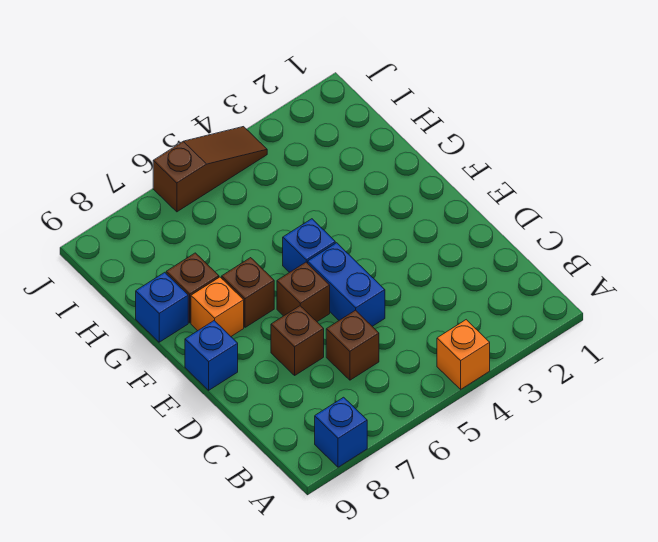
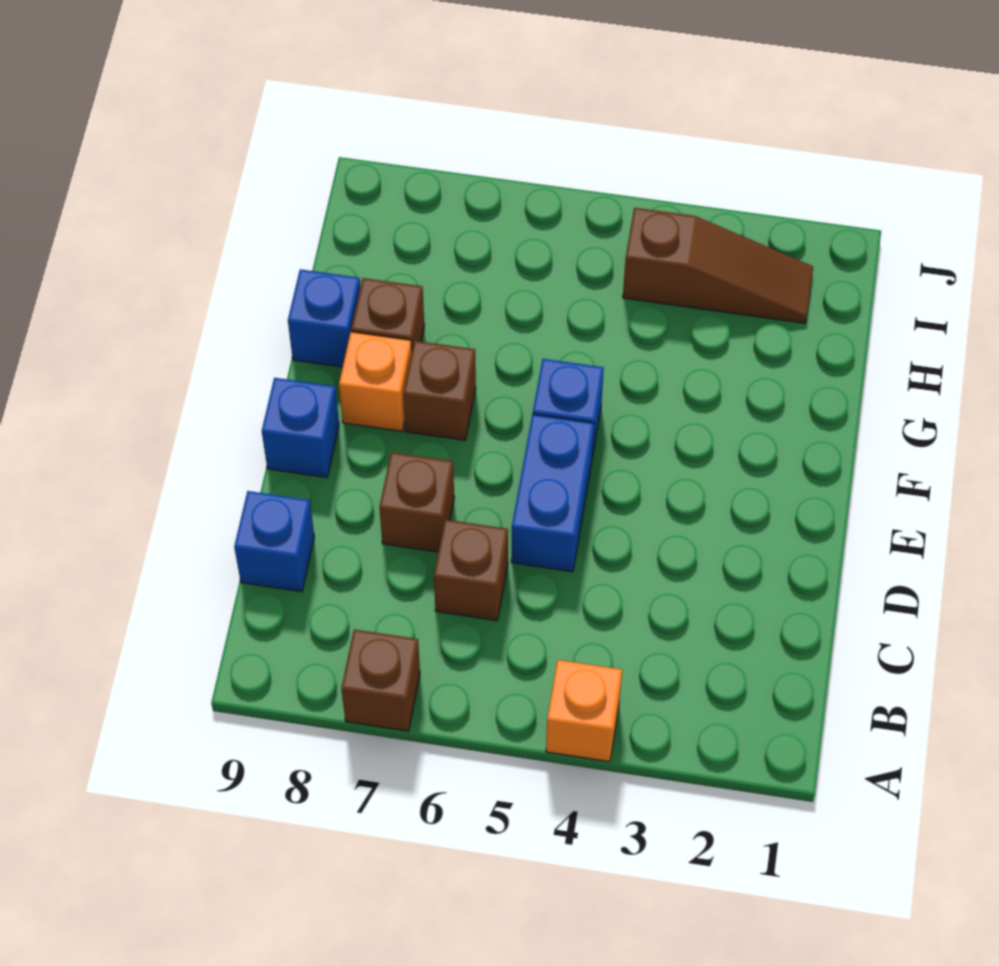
blue 1x1 brick [315,397,367,467] -> blue 1x1 brick moved to [234,491,314,592]
brown 1x1 brick [277,262,330,322] -> brown 1x1 brick moved to [341,630,420,731]
brown 1x3 slope [153,127,267,212] -> brown 1x3 slope moved to [623,208,813,323]

